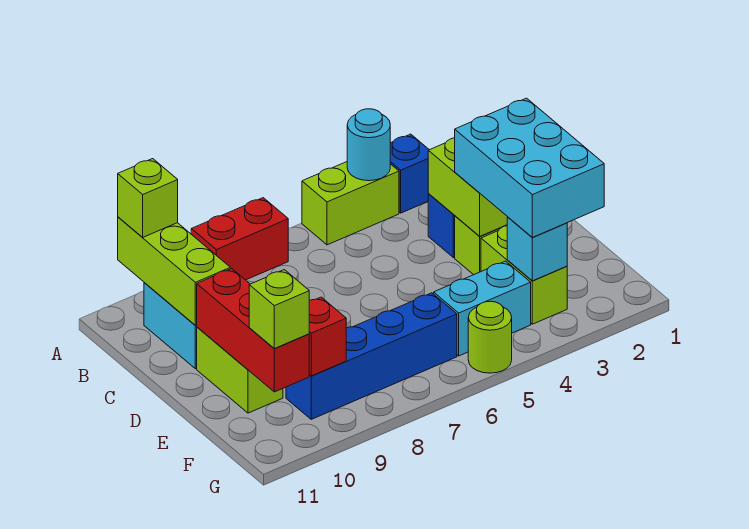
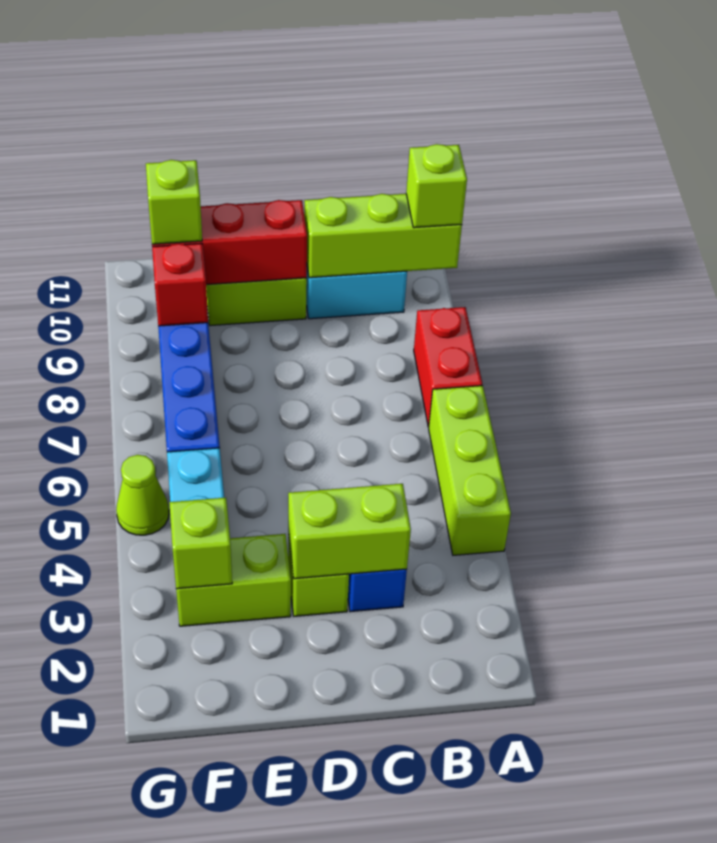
blue 1x1 brick [390,134,429,213] -> none
lime 1x2 brick [302,162,399,245] -> lime 1x3 brick [429,386,511,555]
cyan 1x1 round brick [347,109,390,181] -> none
cyan 2x3 brick [455,98,604,237] -> none
cyan 1x1 brick [507,217,567,281] -> lime 1x1 brick [169,498,232,589]
lime 1x1 round brick [468,301,512,373] -> lime 1x1 cone [116,455,169,535]

